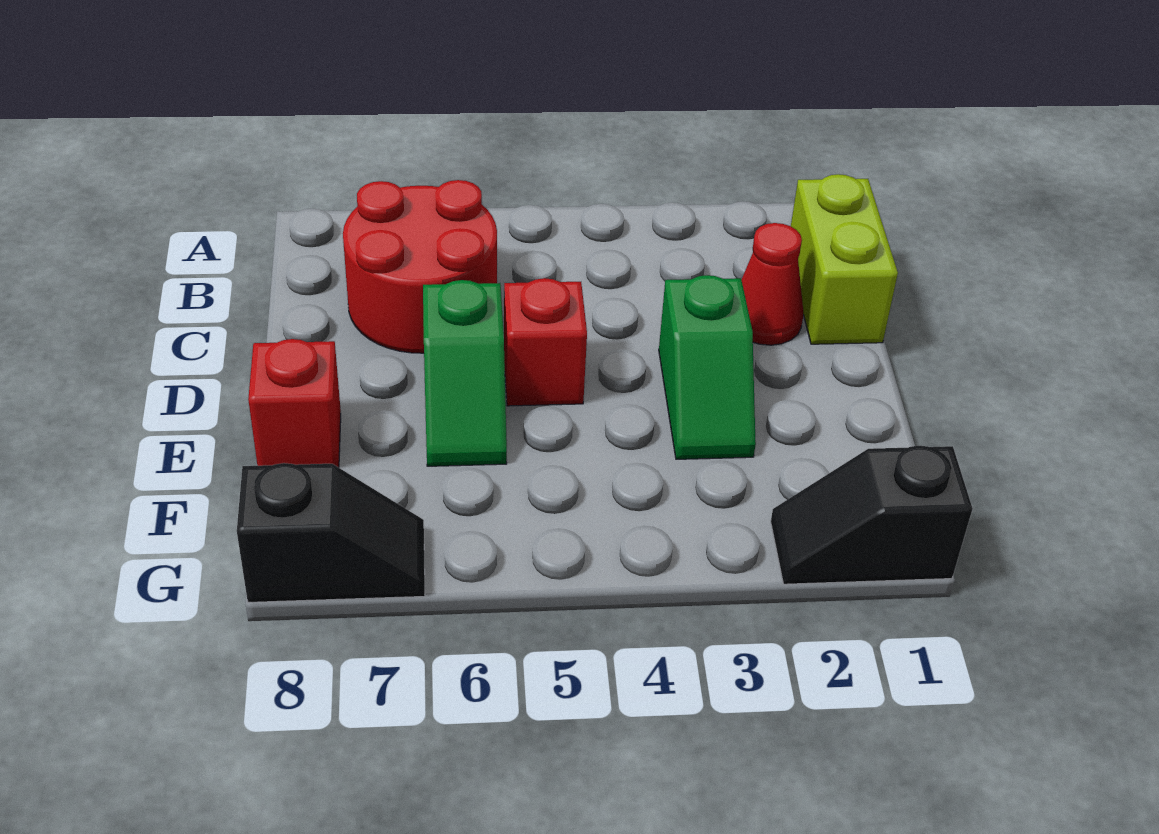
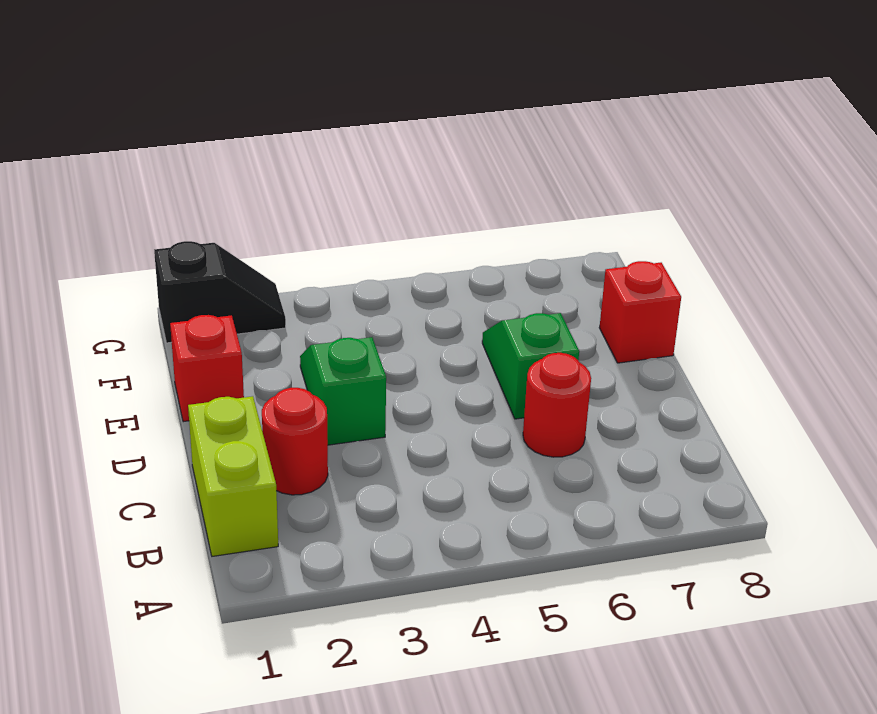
red 2x2 round brick [343,180,497,353] -> red 1x1 round brick [523,353,591,457]
red 1x1 cone [741,223,803,345] -> red 1x1 round brick [262,388,328,495]
red 1x1 brick [504,278,587,406] -> red 1x1 brick moved to [170,315,244,422]
black 1x2 slope [237,463,425,602] -> none

